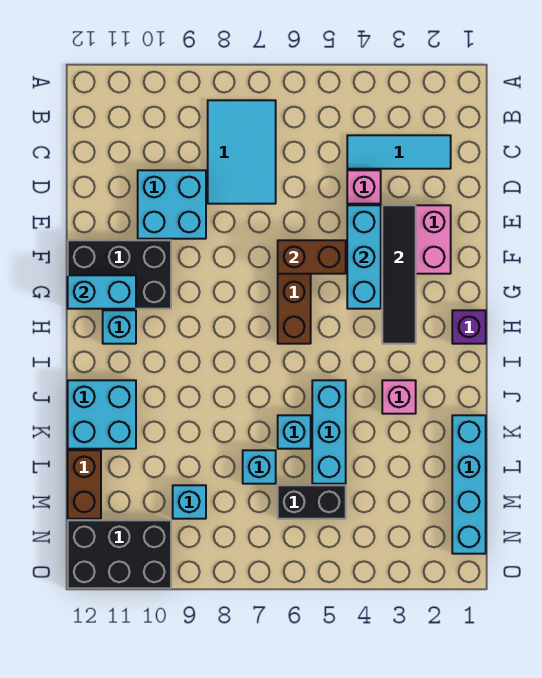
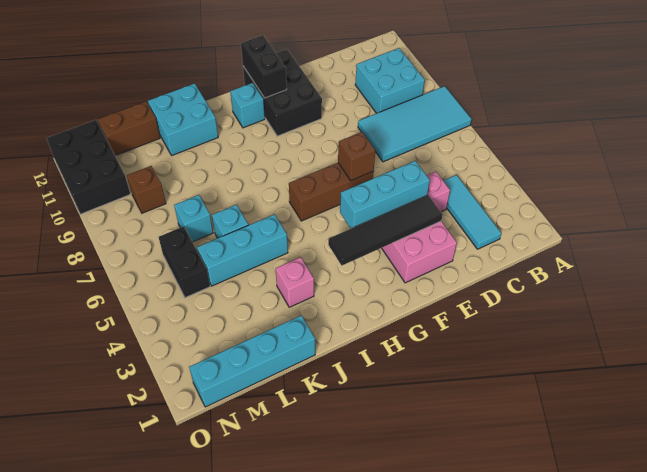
cyan 2x3 tile [208,100,276,204] -> cyan 2x4 tile [358,86,471,162]
cyan 2x2 brick [138,170,206,239] -> cyan 2x2 brick moved to [355,48,425,113]
brown 1x2 brick [278,240,346,274] -> brown 1x1 brick [338,132,375,181]
cyan 1x2 brick [68,275,136,309] -> black 1x2 brick [241,35,287,98]
purple 1x1 brick [452,310,486,344] -> none
cyan 1x1 brick [173,485,206,519] -> brown 1x1 brick [127,166,166,213]

